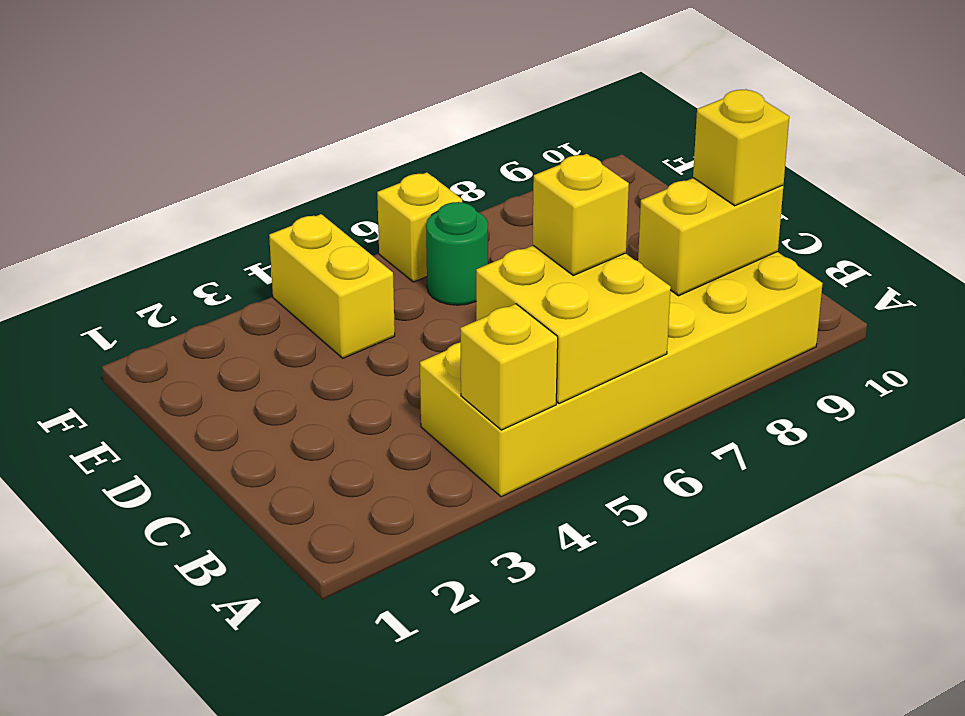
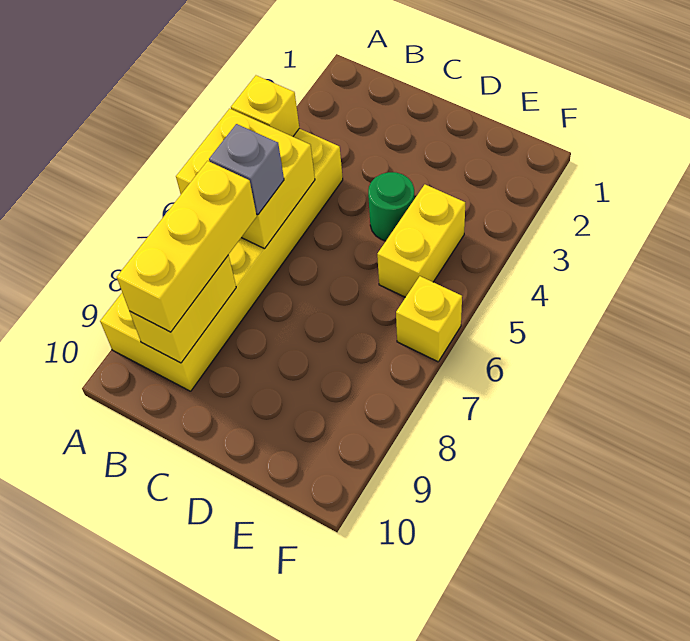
yellow 1x1 brick [533,154,629,275] -> grey 1x1 brick [209,124,284,215]
yellow 1x1 brick [693,89,789,206] -> yellow 1x3 brick [117,161,257,332]
yellow 1x2 brick [269,214,395,358] -> yellow 1x2 brick turned to [377,185,465,297]
green 1x1 round brick [426,202,488,305] -> green 1x1 round brick moved to [368,172,414,241]

